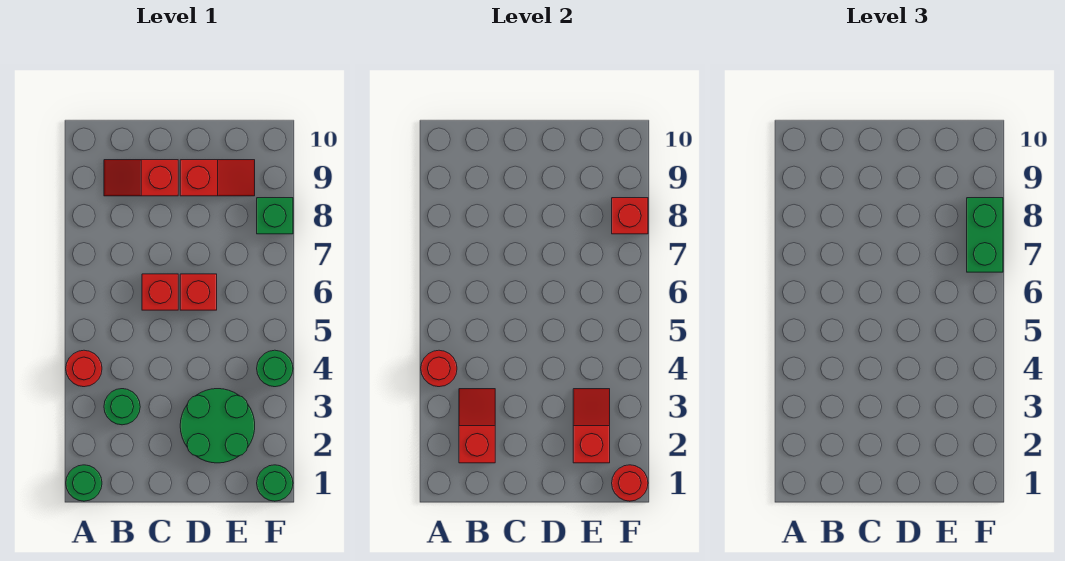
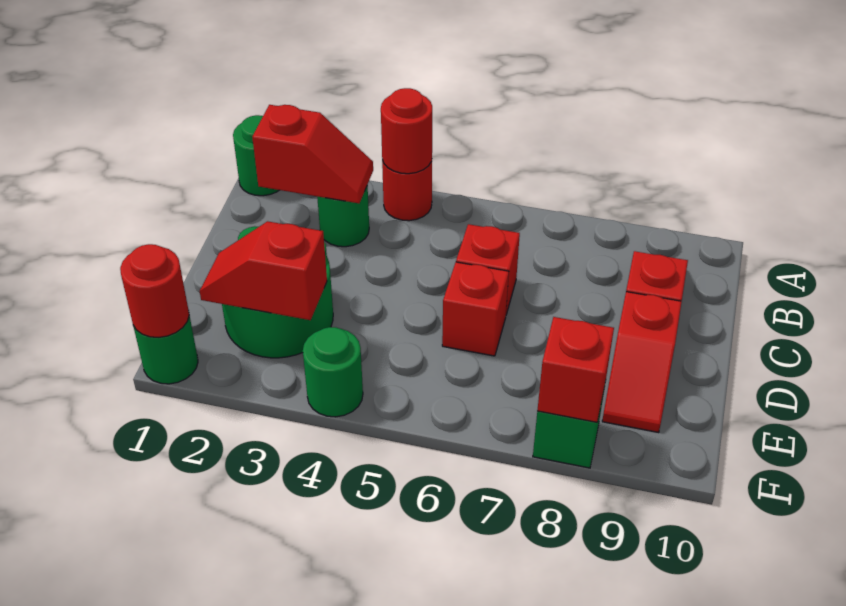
red 1x2 slope [573,389,610,463] -> red 1x2 slope turned to [200,221,327,320]
green 1x2 brick [967,198,1003,272] -> none

